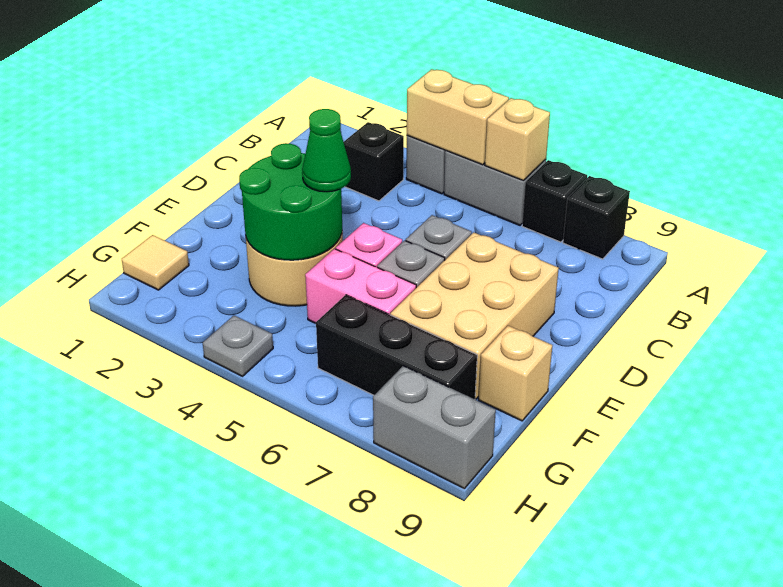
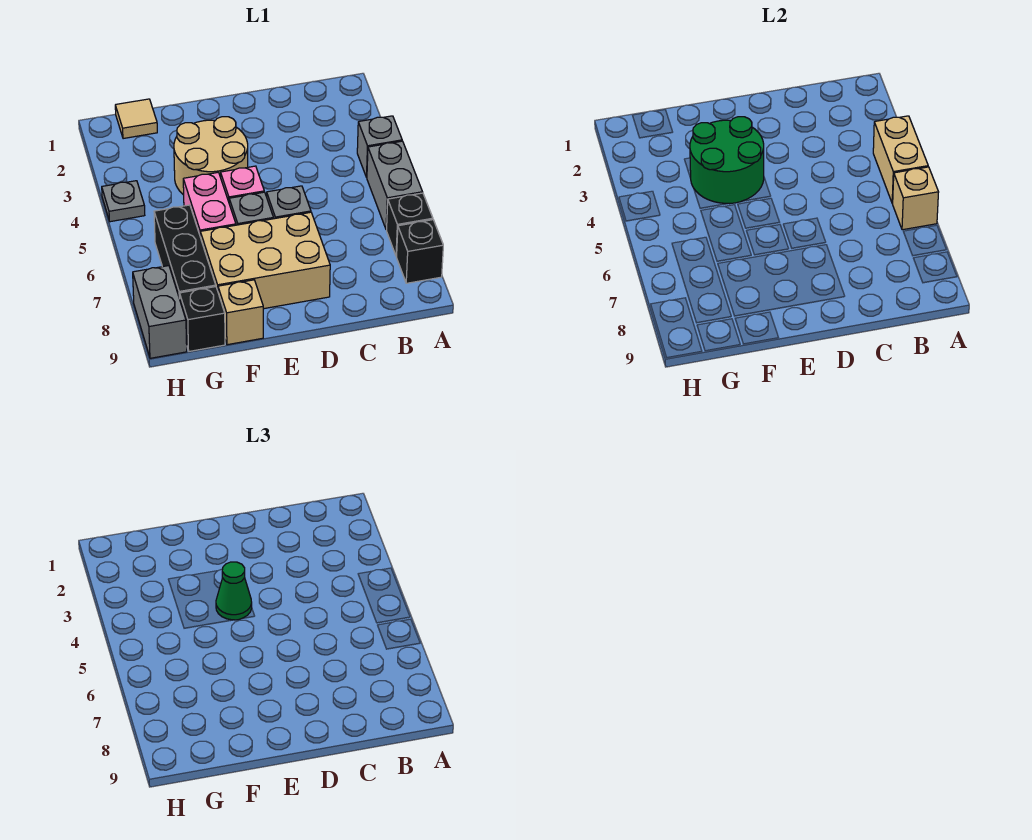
black 1x1 brick [344,122,404,201] -> black 1x1 brick moved to [180,287,225,351]

